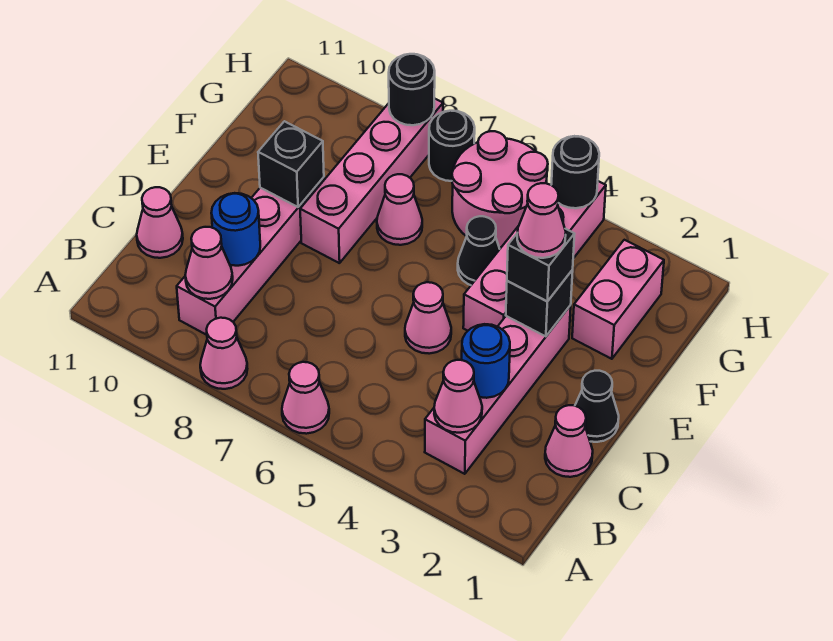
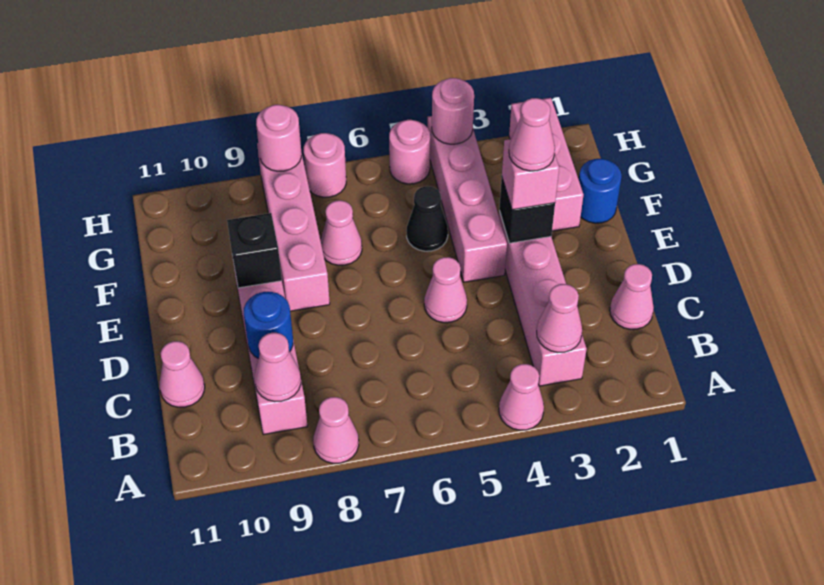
pink 1x1 cone [282,362,329,434] -> pink 1x1 cone moved to [499,364,544,430]
blue 1x1 round brick [462,324,510,398] -> blue 1x1 round brick moved to [579,159,622,223]
black 1x1 cone [575,371,619,442] -> none
black 1x1 brick [507,229,575,301] -> pink 1x1 brick [502,139,559,210]
pink 1x2 brick [572,240,664,359] -> pink 1x3 brick [509,98,583,231]
pink 2x2 round brick [452,131,548,247] -> pink 1x1 round brick [389,120,430,184]
black 1x1 round brick [551,136,599,208] -> pink 1x1 round brick [432,78,474,144]
black 1x1 round brick [429,111,475,181] -> pink 1x1 round brick [304,133,346,197]
black 1x1 round brick [389,54,435,125] -> pink 1x1 round brick [256,105,301,171]

